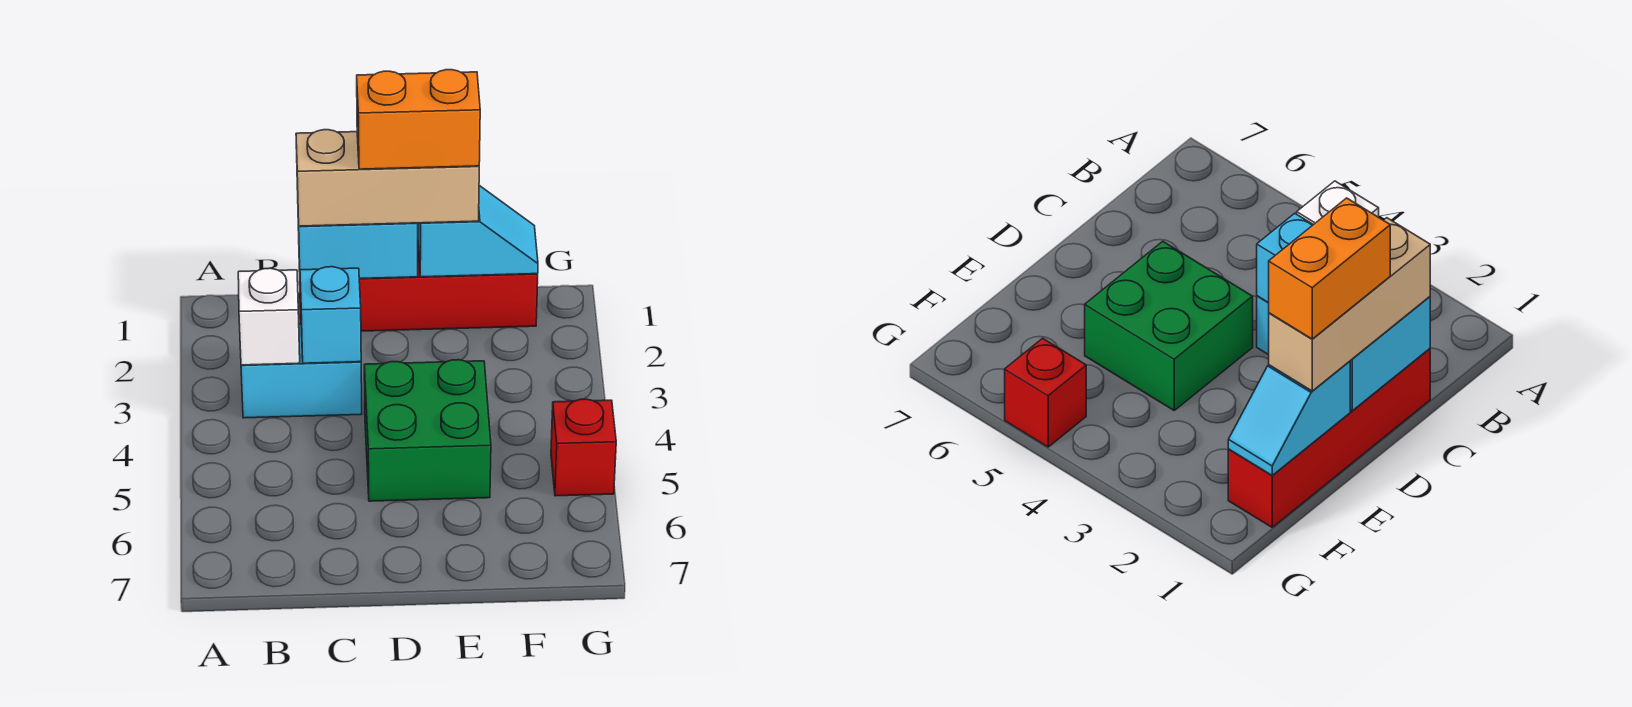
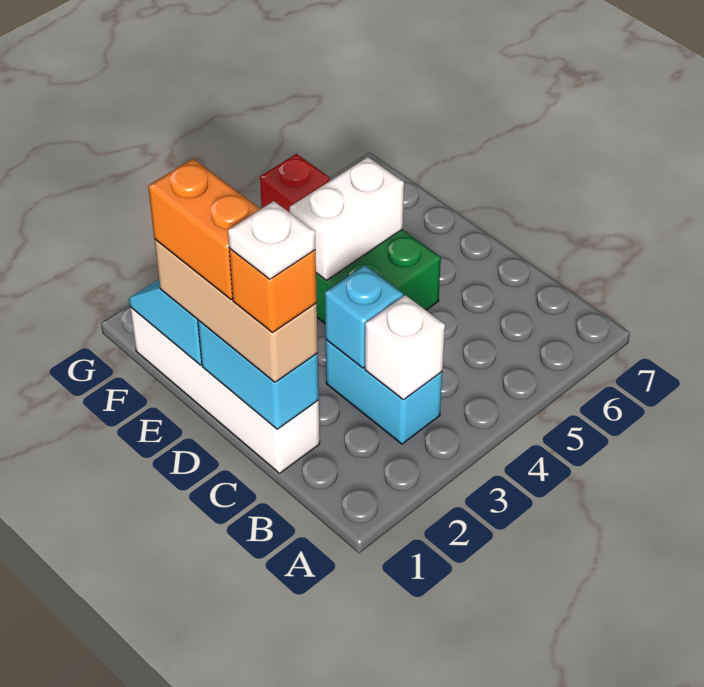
red 1x4 brick [299,246,538,331] -> white 1x4 brick [130,307,320,473]
none -> orange 1x1 brick [229,248,317,332]
none -> white 1x1 plate [228,201,315,279]
none -> white 1x2 brick [290,157,404,280]

